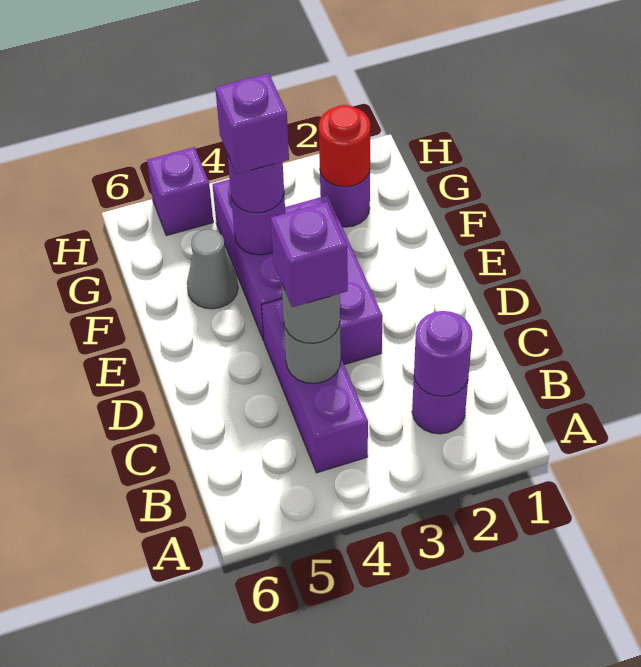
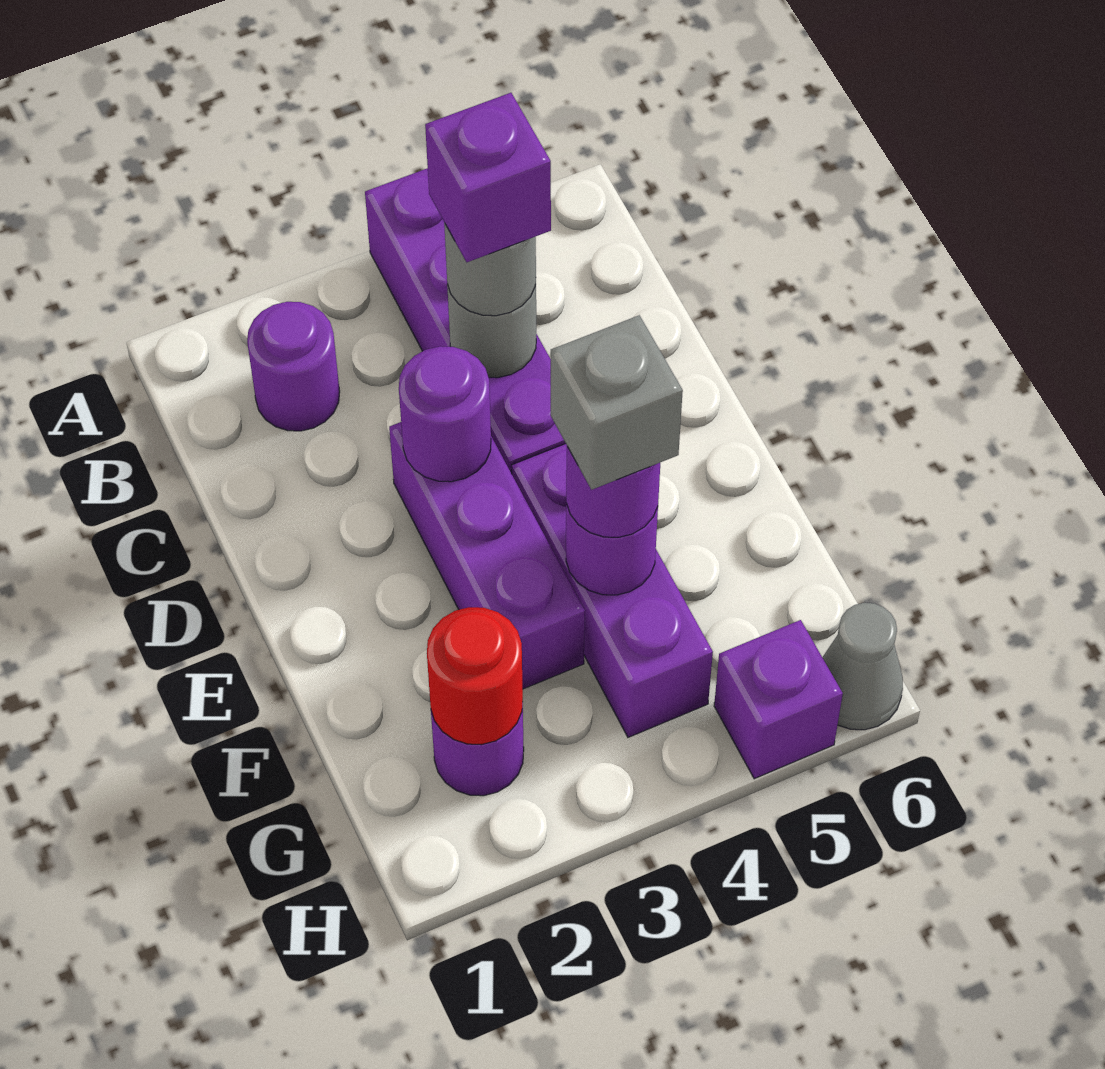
purple 1x1 round brick [414,311,472,396] -> purple 1x1 round brick moved to [399,346,491,482]
purple 1x3 brick [262,299,368,473] -> purple 1x4 brick [365,168,566,474]
purple 1x1 brick [215,73,289,174] -> grey 1x1 brick [551,315,683,490]
grey 1x1 cone [187,229,238,309] -> grey 1x1 cone moved to [822,603,903,730]

